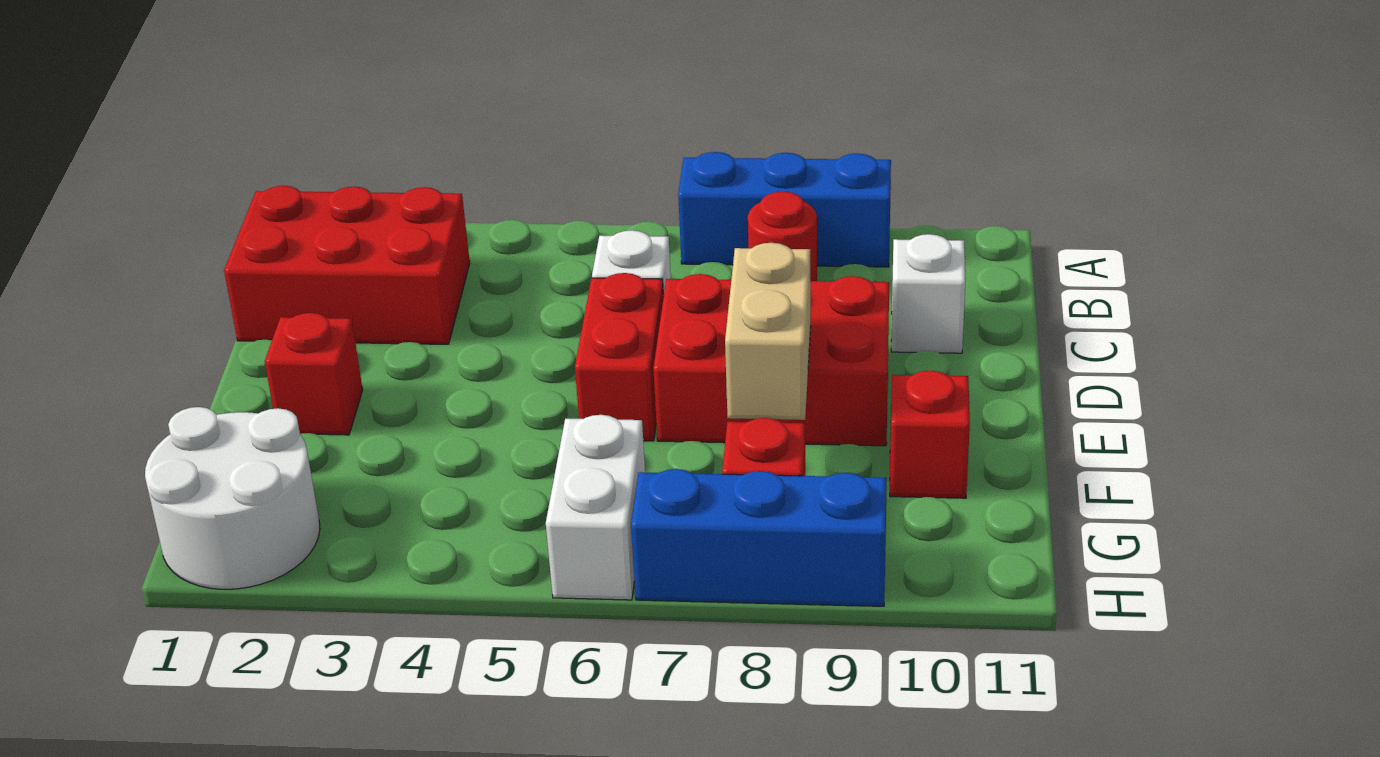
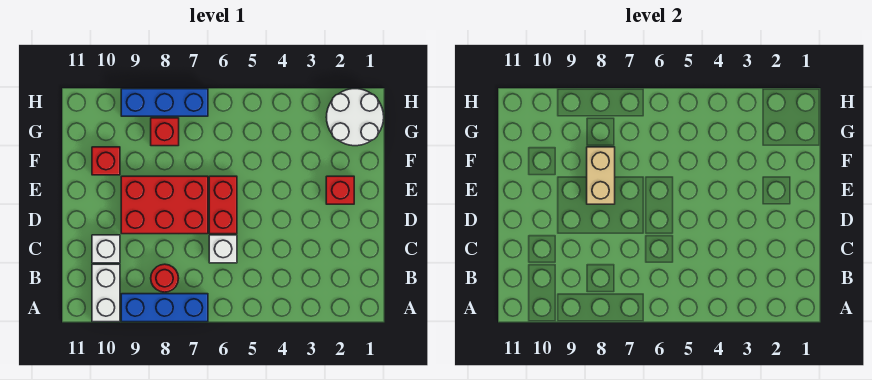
red 2x3 brick [224,186,470,344] -> none
white 1x2 brick [546,415,645,600] -> white 1x2 brick moved to [92,264,120,322]

